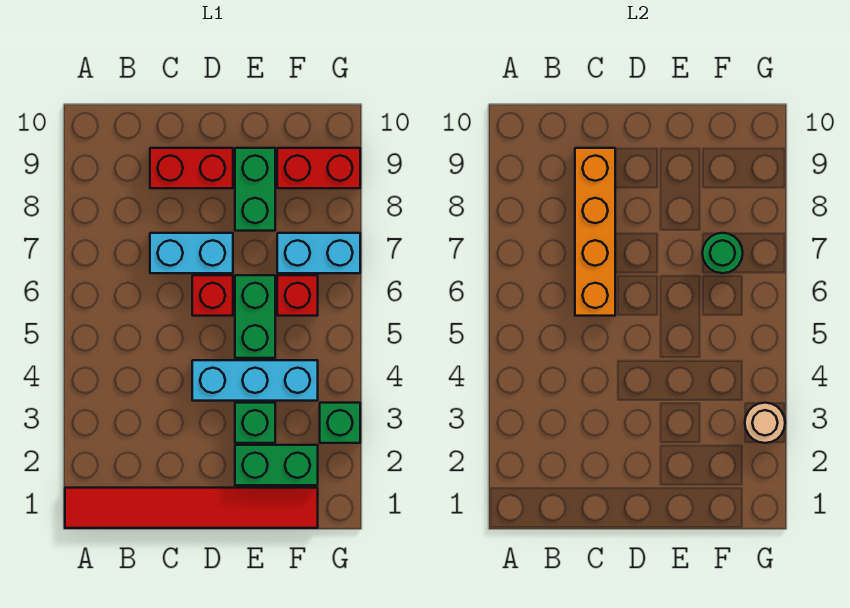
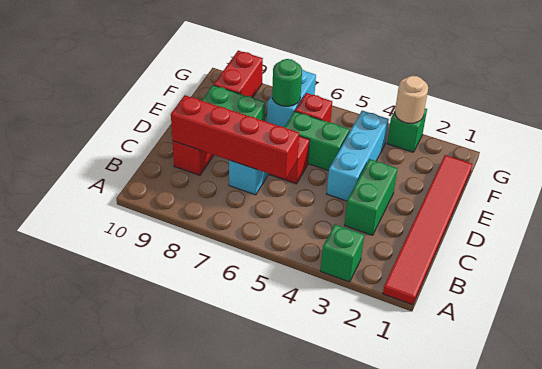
orange 1x4 brick [575,148,615,316] -> red 1x4 brick [171,95,299,179]
green 1x2 brick [235,445,318,485] -> green 1x2 brick moved to [344,159,398,235]
green 1x1 brick [235,403,275,443] -> green 1x1 brick moved to [320,224,364,282]

